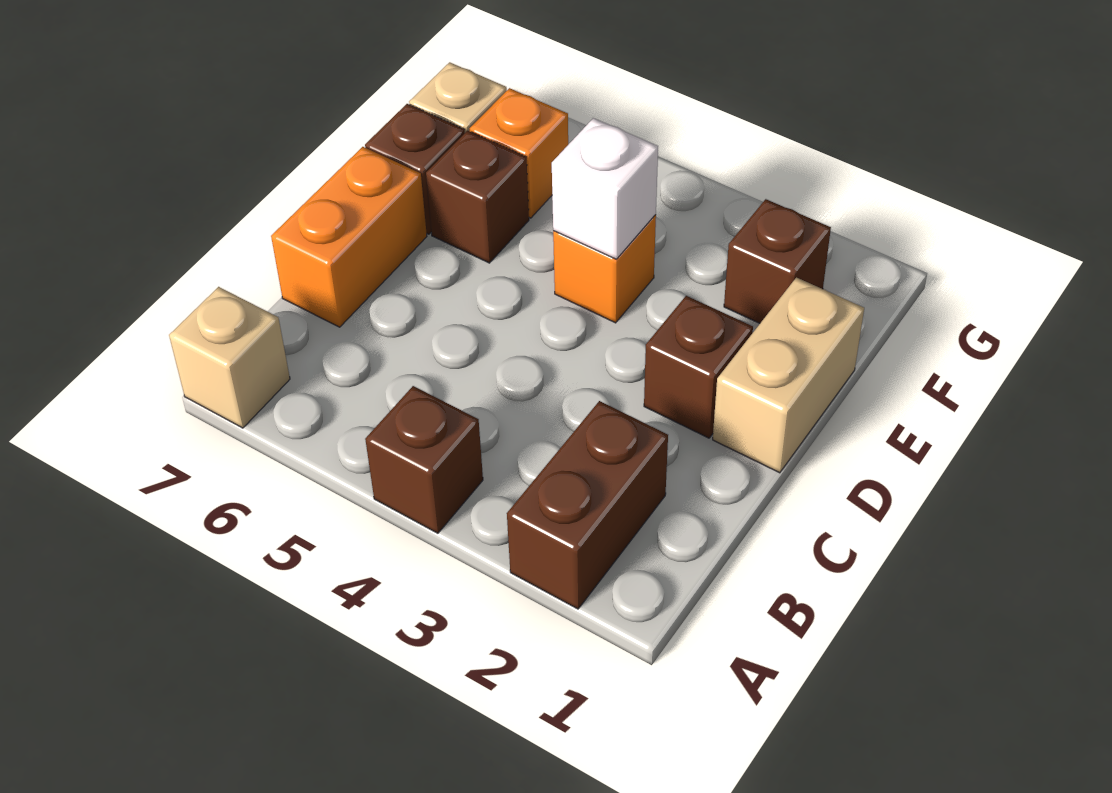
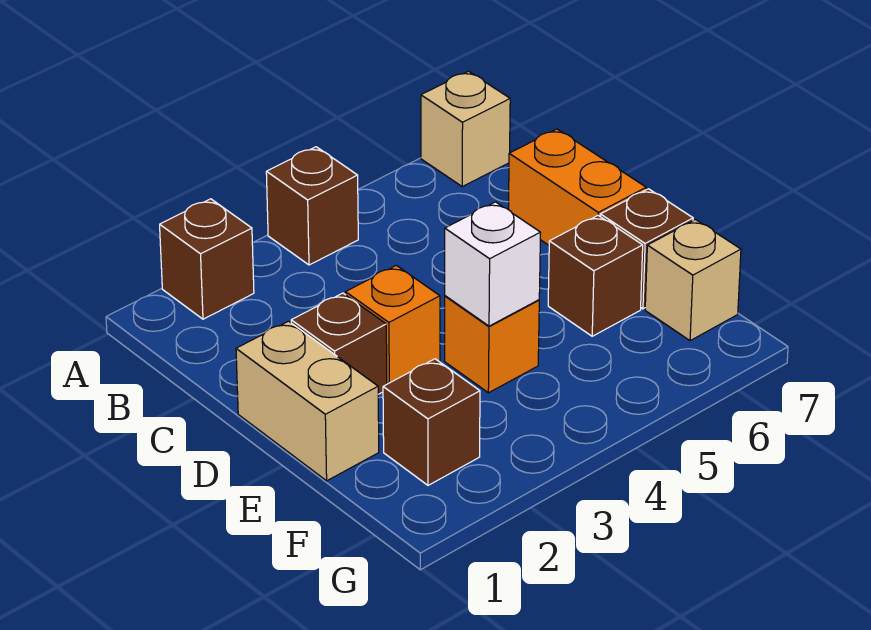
brown 1x2 brick [507,401,668,609] -> brown 1x1 brick [160,199,254,319]
orange 1x1 brick [470,88,568,218] -> orange 1x1 brick moved to [346,265,440,384]

